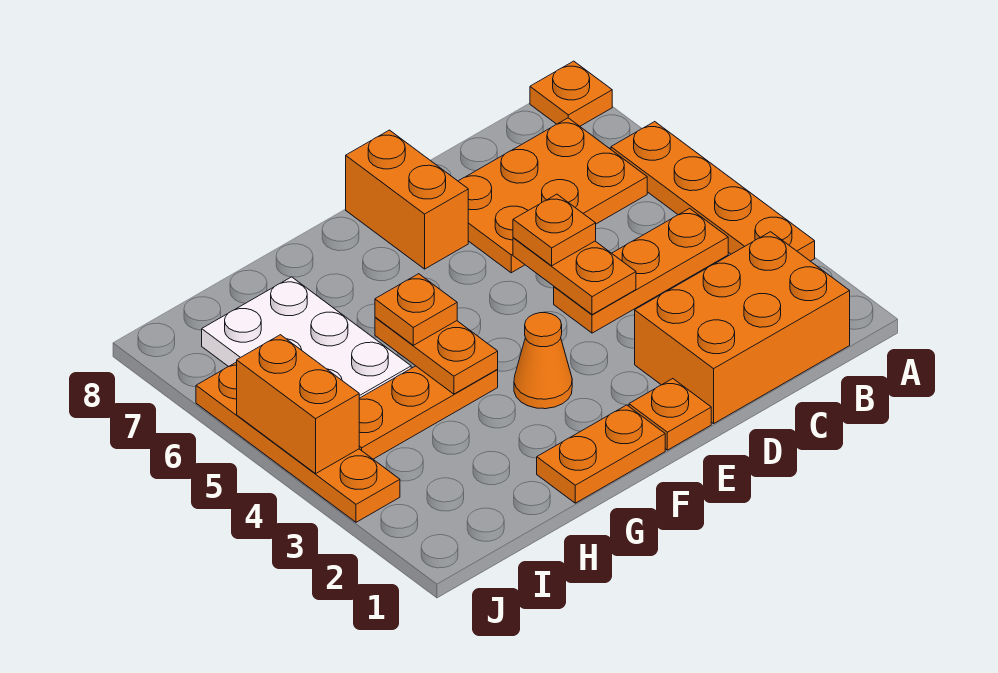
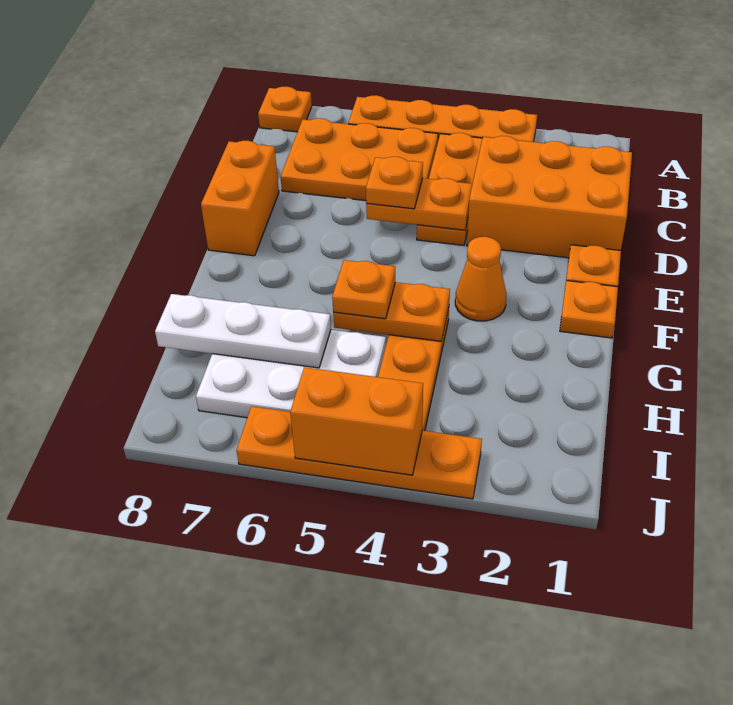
orange 2x3 brick [635,232,850,424] -> orange 2x3 brick turned to [467,136,632,258]
orange 2x3 plate [458,118,647,273] -> orange 2x3 plate turned to [281,118,438,201]
orange 1x2 brick [346,130,468,269] -> orange 1x2 brick turned to [201,141,279,256]
orange 1x2 plate [537,405,665,503] -> orange 1x1 plate [560,281,618,338]
none -> white 1x3 plate [155,294,331,368]

